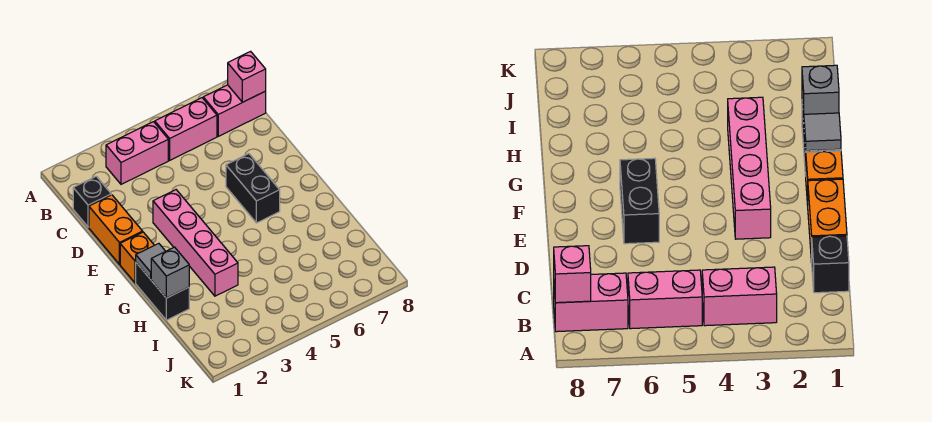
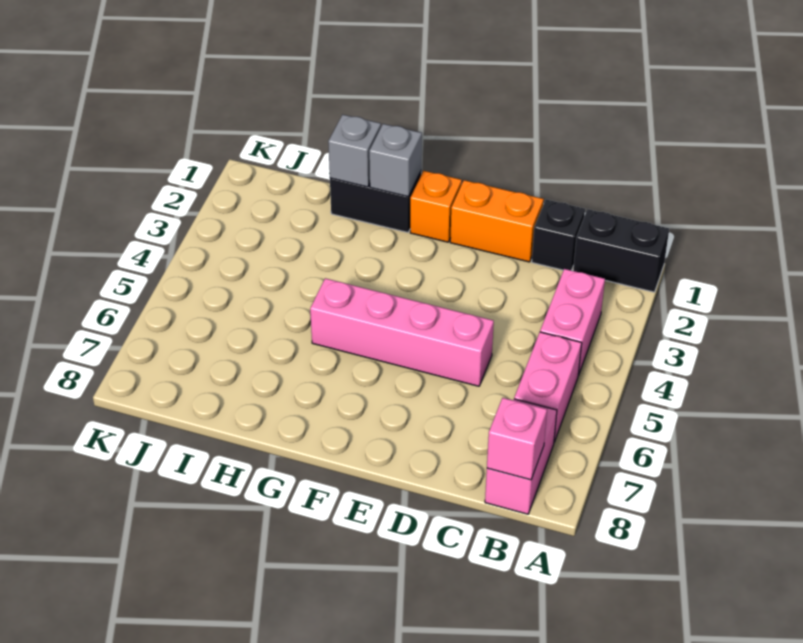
pink 1x4 brick [153,190,238,296] -> pink 1x4 brick moved to [310,278,494,386]
black 1x2 brick [226,154,280,223] -> black 1x2 brick moved to [573,209,669,292]
grey 1x1 tile [136,243,166,279] -> grey 1x1 brick [369,124,422,197]

